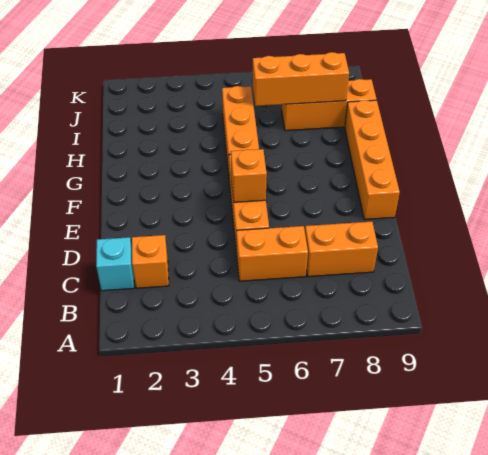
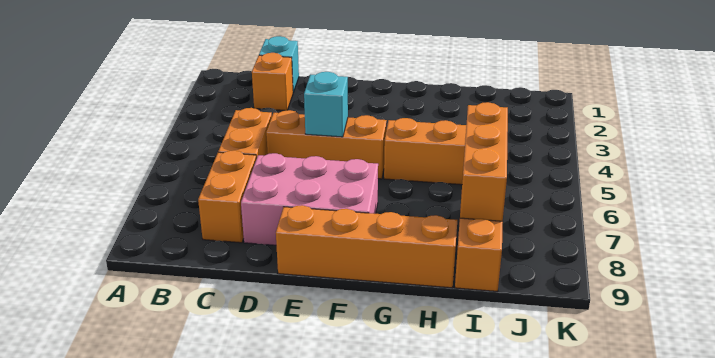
none -> pink 2x3 brick [241,153,378,245]
orange 1x1 brick [231,149,267,202] -> cyan 1x1 brick [304,72,348,137]

